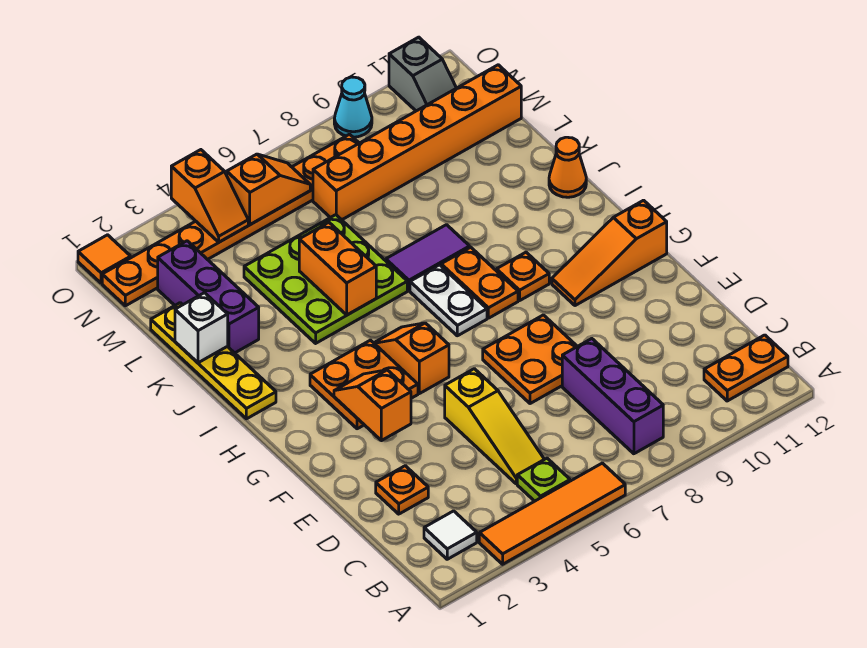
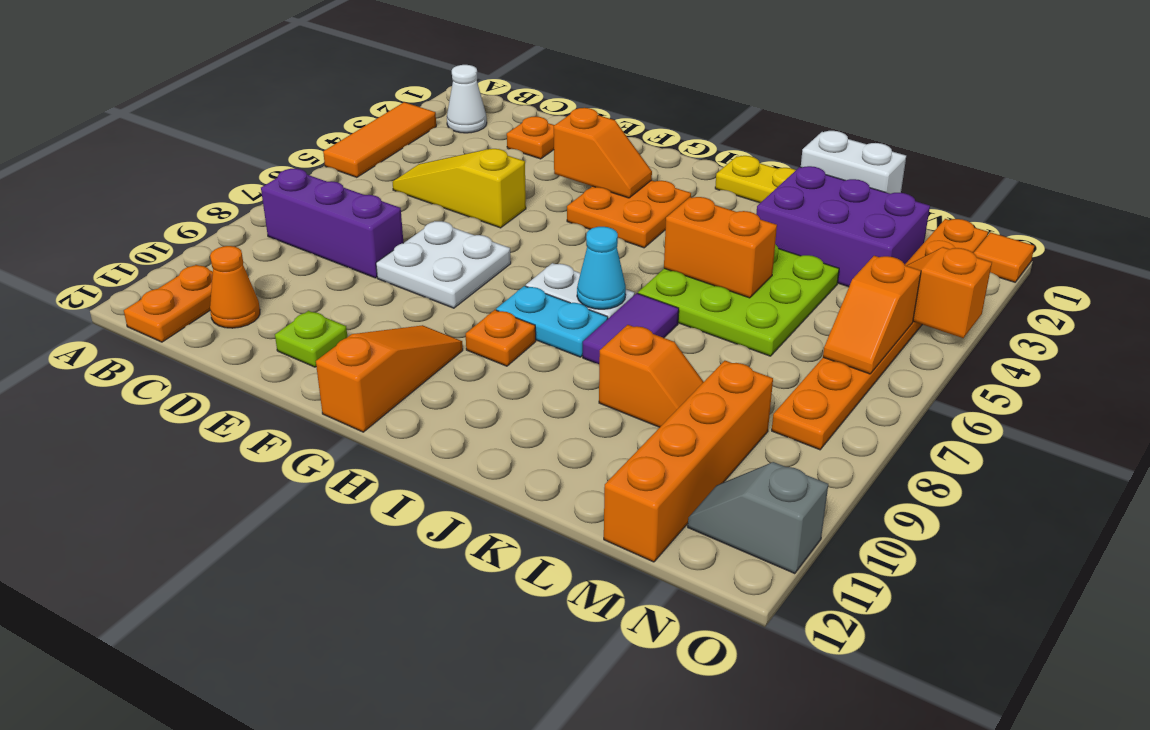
orange 1x4 tile [479,463,625,564] -> orange 1x3 tile [323,102,436,177]
white 1x1 tile [424,511,477,559] -> white 1x1 cone [447,65,487,133]
lime 1x1 plate [517,458,570,501] -> lime 1x1 plate moved to [275,311,347,367]
orange 2x2 plate [483,315,577,404] -> white 2x2 plate [376,221,511,308]
orange 1x2 slope [374,323,449,394] -> orange 1x2 slope moved to [599,325,703,427]
orange 1x2 plate [441,247,518,318] -> cyan 1x2 plate [496,286,608,357]
orange 1x1 cone [549,137,586,197] -> orange 1x1 cone moved to [210,246,260,328]
white 1x1 brick [175,293,228,363] -> white 1x2 brick [801,131,906,194]
purple 1x3 brick [158,241,259,353] -> purple 2x3 brick [756,166,930,287]
orange 1x6 brick [313,65,521,220] -> orange 1x4 brick [604,361,773,562]
cyan 1x1 cone [334,77,372,137] -> cyan 1x1 cone moved to [577,227,626,309]

